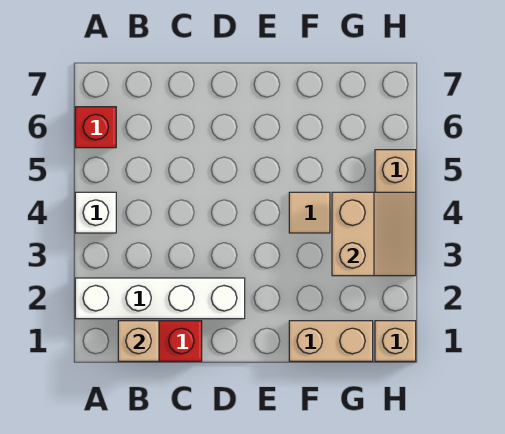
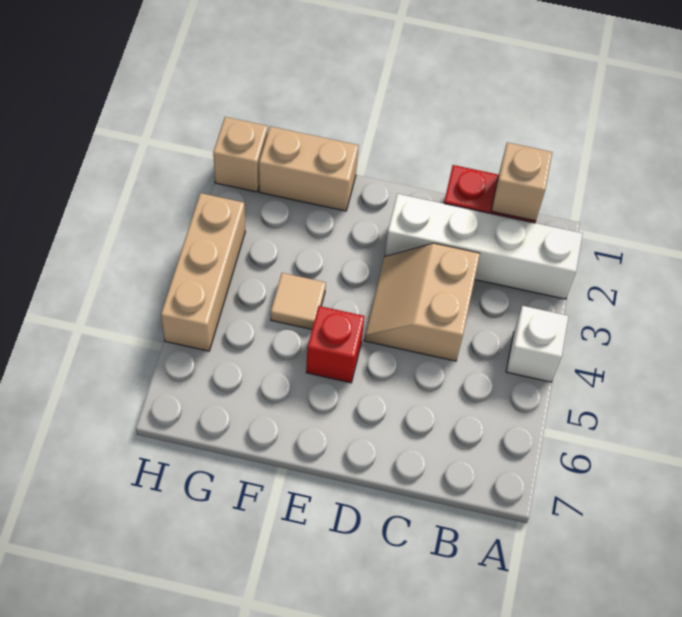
red 1x1 brick [75,107,116,148] -> red 1x1 brick moved to [306,306,365,383]
tan 2x2 slope [332,192,416,276] -> tan 2x2 slope moved to [364,243,480,361]

